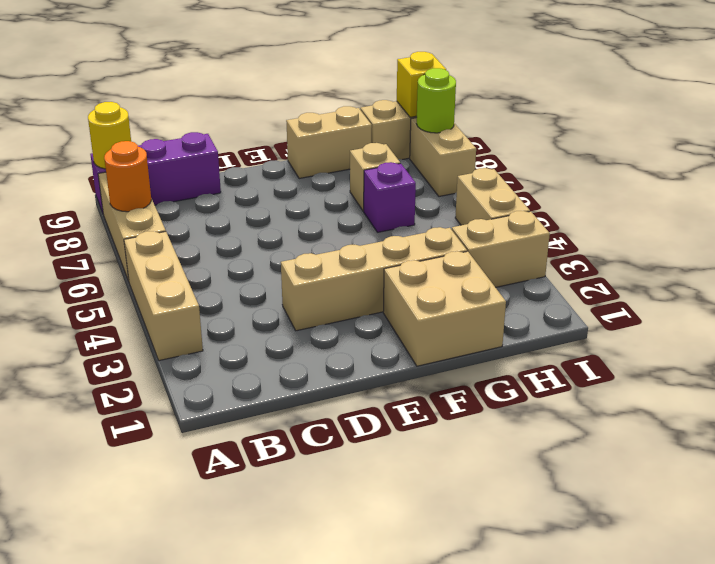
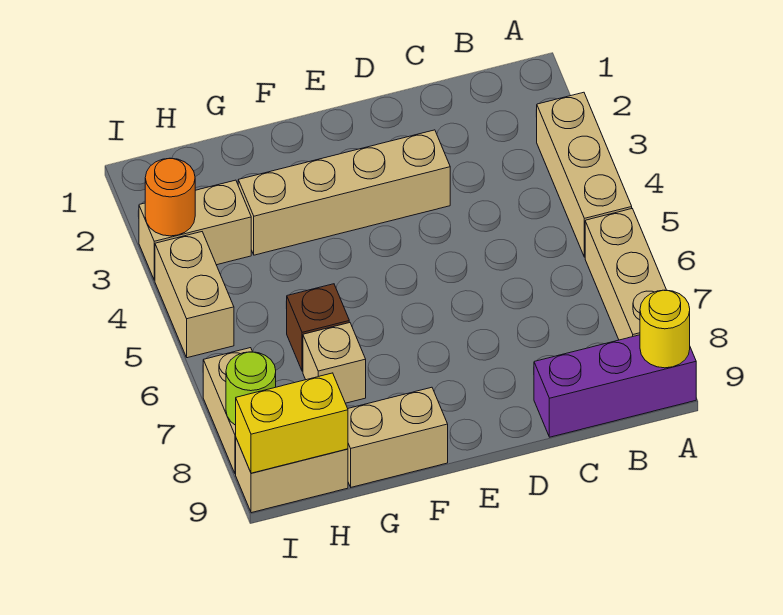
orange 1x1 round brick [104,141,151,212] -> orange 1x1 round brick moved to [145,158,195,236]
tan 2x2 brick [383,251,506,366] -> none
purple 1x1 brick [364,162,416,232] -> brown 1x1 brick [286,284,349,371]
yellow 1x1 brick [397,52,446,117] -> yellow 1x2 brick [236,373,348,473]

